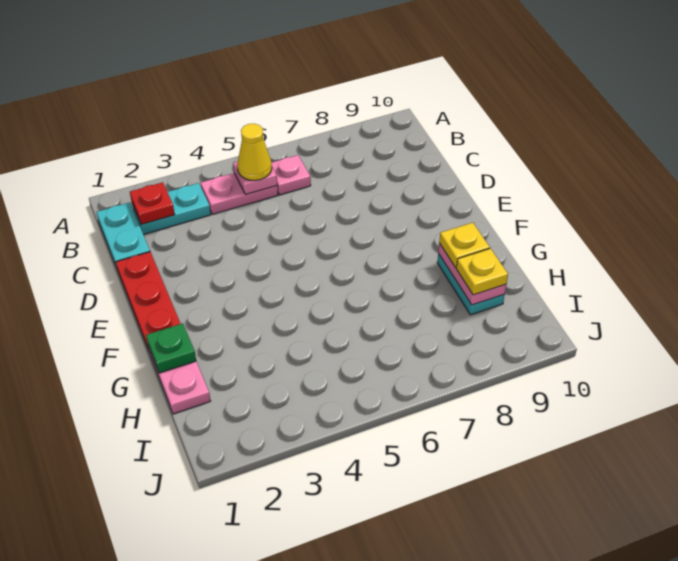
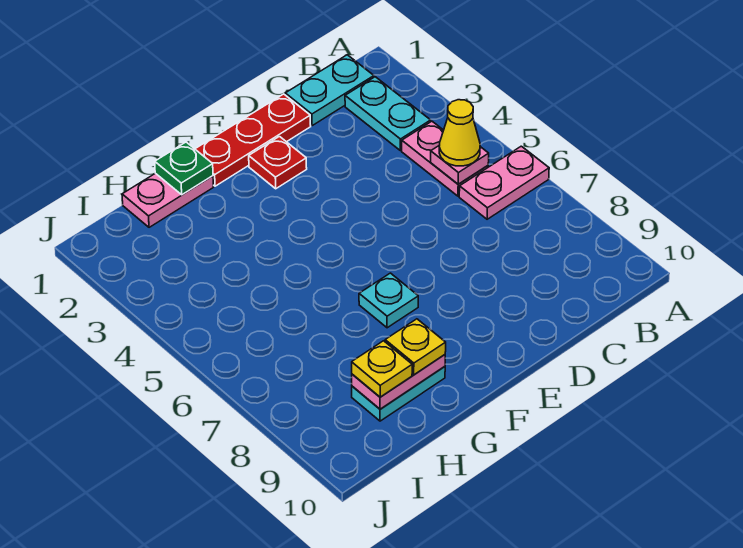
red 1x1 plate [130,182,175,225] -> red 1x1 plate moved to [249,137,307,189]
pink 1x1 plate [272,155,311,195] -> pink 1x2 plate [459,146,549,219]
none -> cyan 1x1 plate [359,273,418,328]

